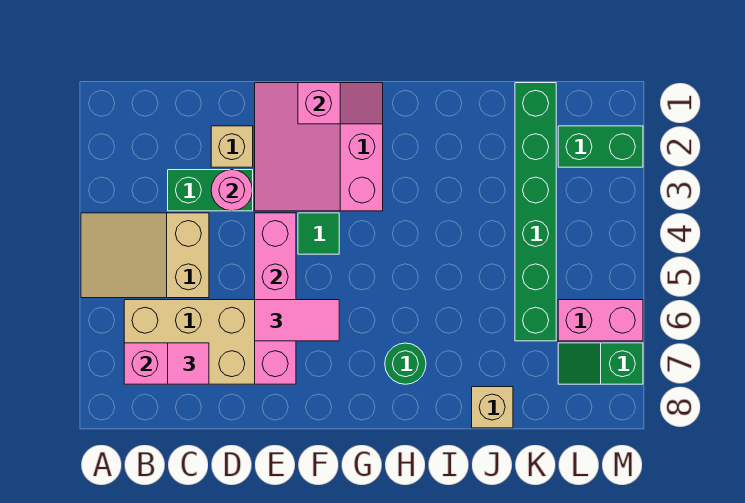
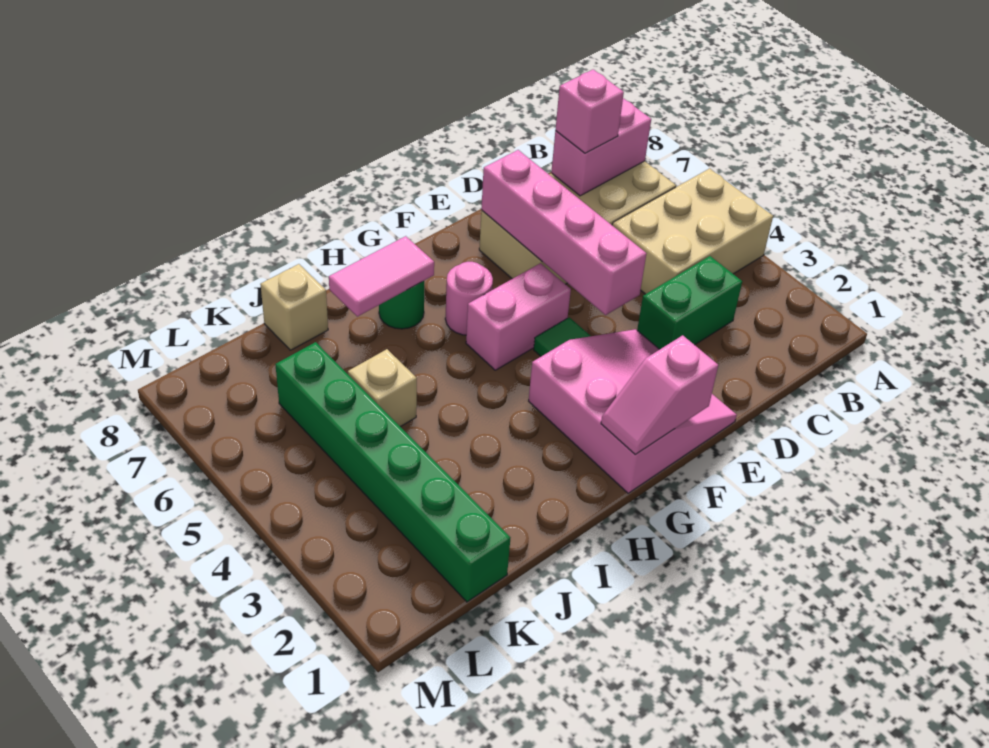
tan 2x3 slope [81,213,209,298] -> tan 2x3 brick [612,169,773,294]
pink 1x1 tile [168,343,209,384] -> pink 1x1 brick [555,69,624,153]
tan 1x1 brick [211,126,253,167] -> tan 1x1 brick moved to [348,349,417,427]
pink 1x1 round brick [211,170,253,211] -> pink 1x1 round brick moved to [445,262,493,335]
pink 1x2 tile [255,300,339,341] -> pink 1x2 tile moved to [329,236,434,317]
green 1x2 brick [558,126,643,167] -> none
pink 1x2 brick [558,300,643,341] -> pink 1x2 brick moved to [466,263,571,370]
green 1x2 slope [558,343,643,384] -> none

